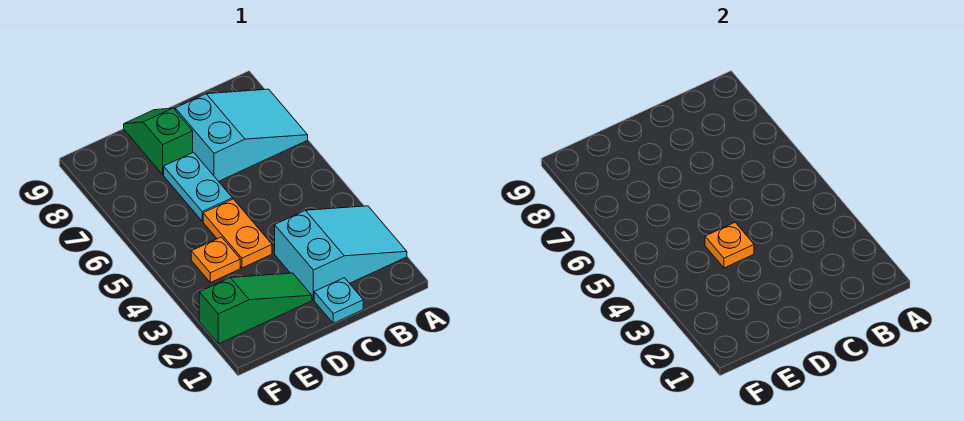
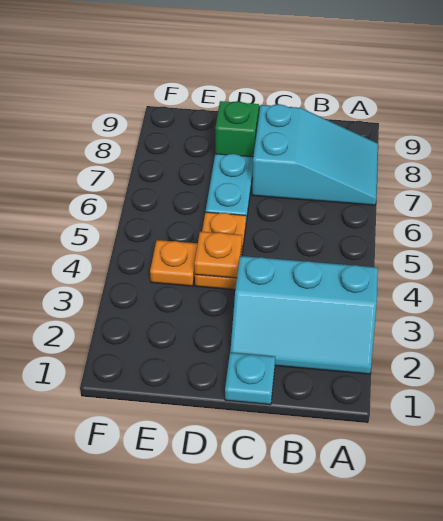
cyan 2x3 slope [275,206,407,300] -> cyan 2x3 slope turned to [230,256,378,374]
green 1x3 slope [199,273,312,344] -> none

